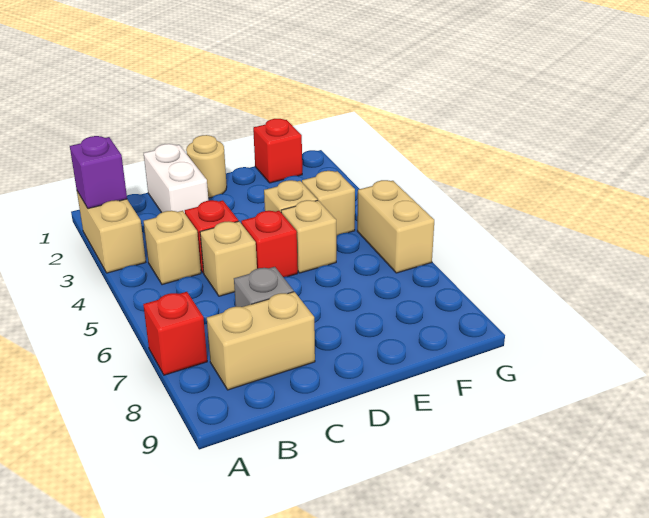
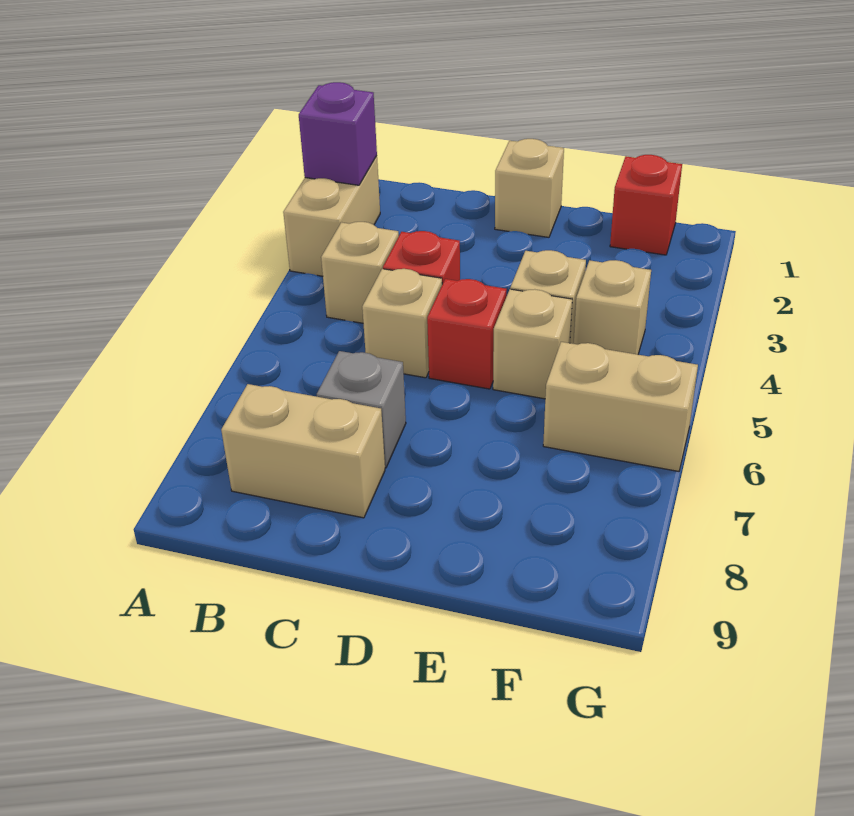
red 1x1 brick [143,292,207,375] -> none
white 1x2 brick [144,144,208,213] -> none
tan 1x1 round brick [186,135,227,198] -> tan 1x1 brick [495,139,564,237]
tan 1x2 brick [357,180,434,273] -> tan 1x2 brick turned to [543,342,698,471]

